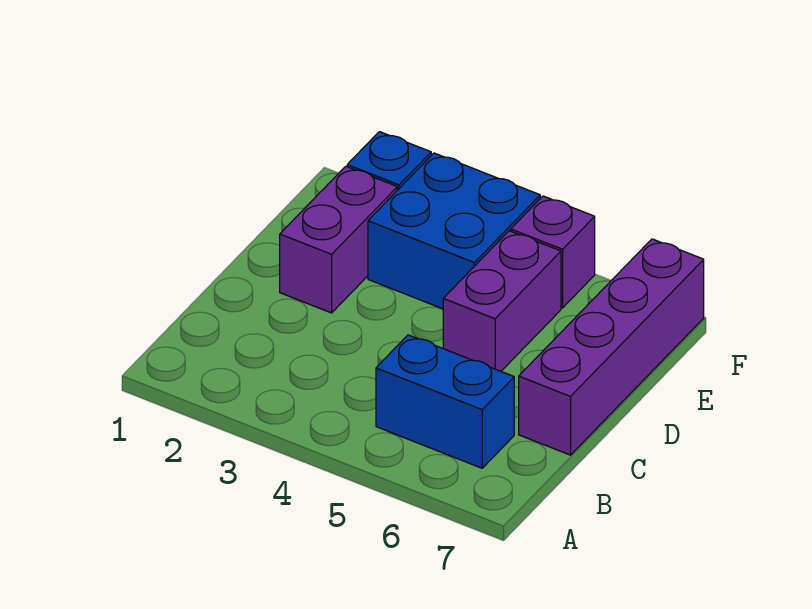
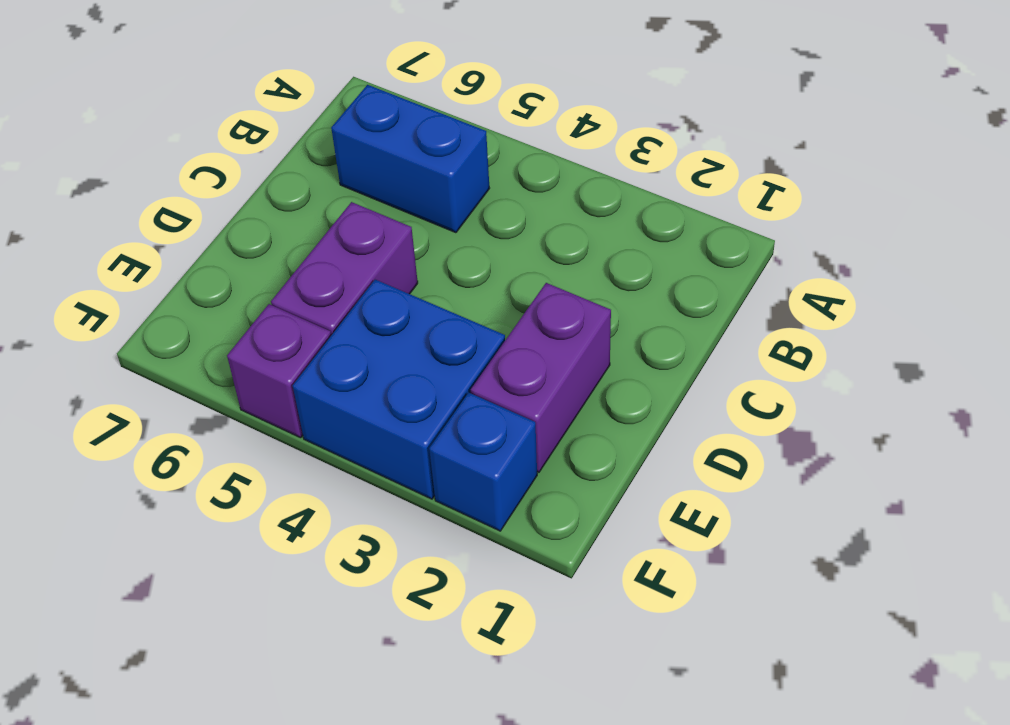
purple 1x4 brick [519,239,704,455] -> none

